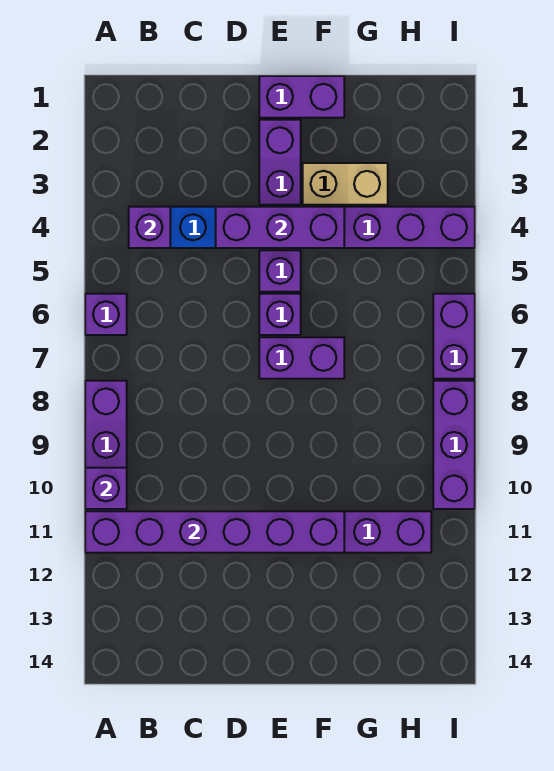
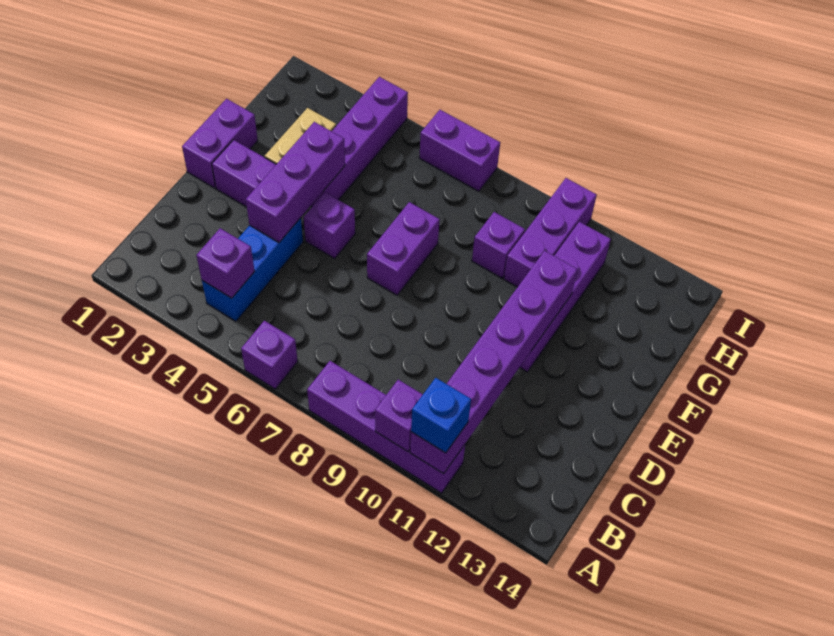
none -> blue 1x1 brick [411,378,471,453]
purple 1x1 brick [259,294,301,335] -> purple 1x1 brick moved to [472,212,525,278]
purple 1x3 brick [433,381,475,509] -> purple 1x3 brick turned to [504,178,597,287]

